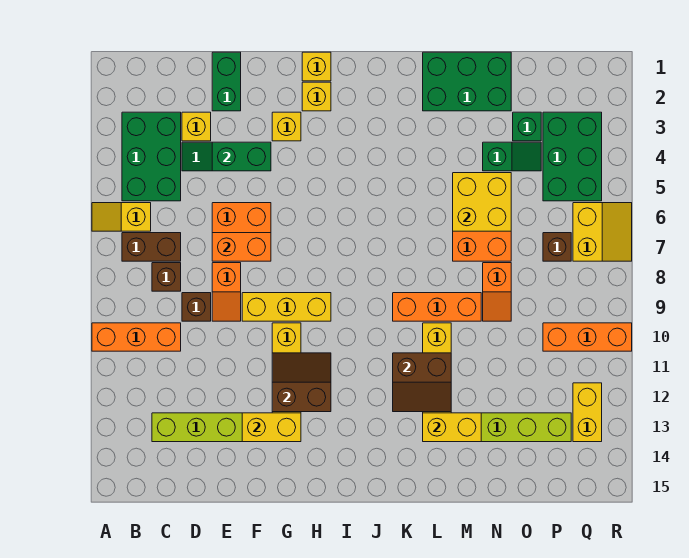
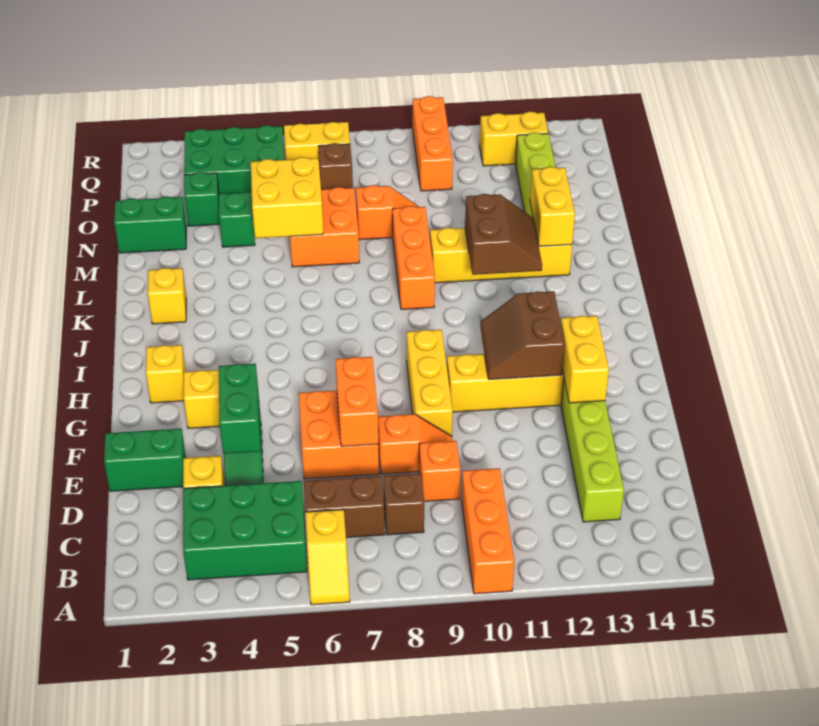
brown 1x2 brick [122,233,181,261] -> brown 1x2 brick turned to [304,476,385,537]
brown 1x1 brick [182,293,211,321] -> orange 1x1 brick [419,441,460,501]
yellow 1x1 brick [302,52,331,81] -> yellow 1x1 brick moved to [148,268,186,324]
green 2x3 brick [423,52,511,111] -> green 1x2 brick [114,197,186,253]

